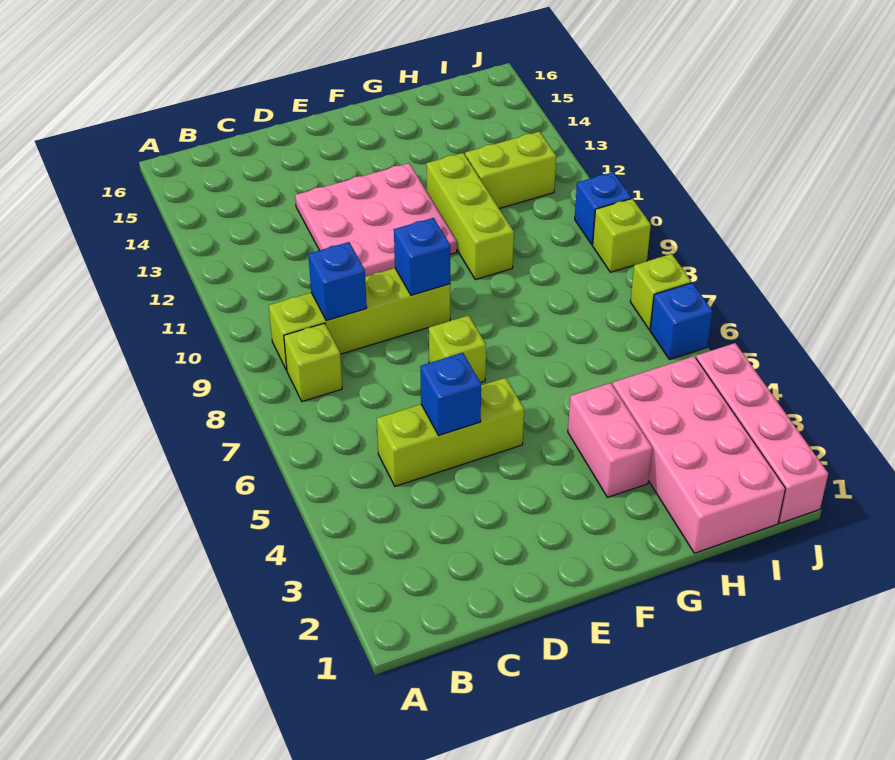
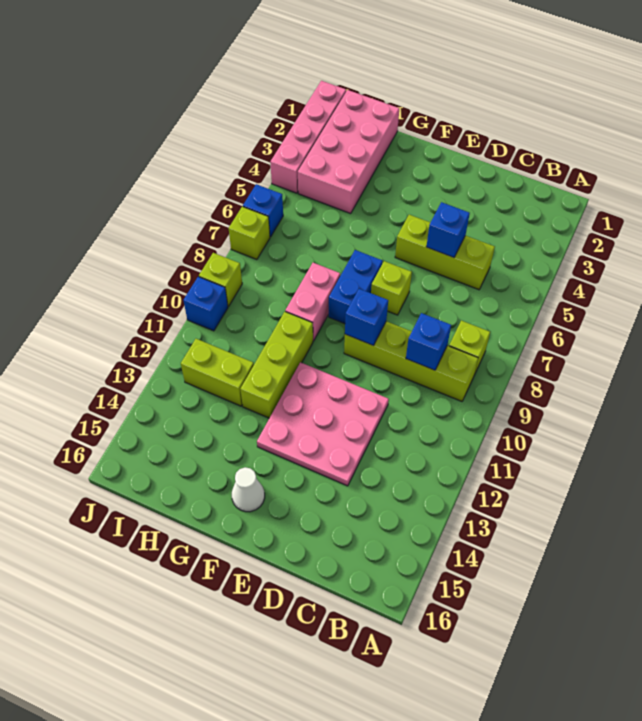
none -> blue 1x2 brick [329,250,383,324]
none -> white 1x1 cone [232,467,265,512]
pink 1x2 brick [568,383,652,497] -> pink 1x2 brick moved to [285,263,340,341]

